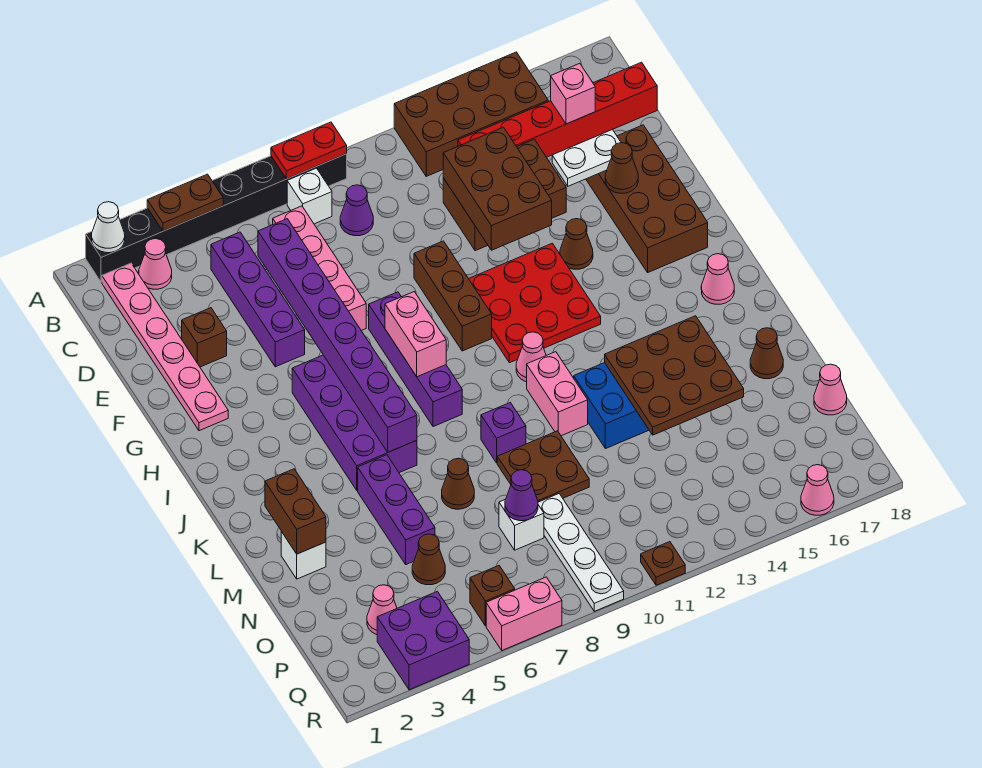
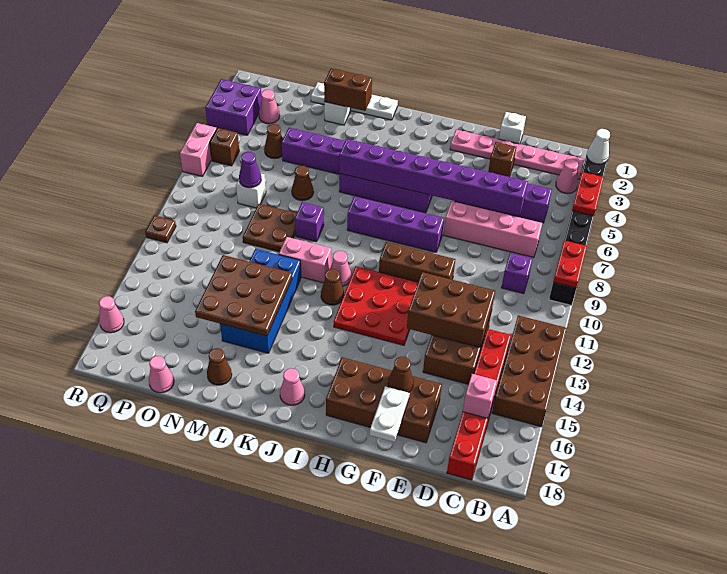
brown 1x2 plate [147,174,223,231] -> red 1x2 plate [572,172,604,216]
white 1x1 brick [287,168,332,224] -> white 1x1 brick moved to [499,112,526,144]
purple 1x1 cone [340,185,373,236] -> purple 1x1 brick [502,253,532,294]
white 1x2 plate [552,130,621,186] -> white 1x2 plate moved to [370,386,410,442]
brown 1x1 cone [560,219,593,269] -> brown 1x1 cone moved to [321,269,344,305]
pink 1x2 brick [385,292,446,377] -> none
white 1x4 plate [538,494,624,611] -> white 1x4 plate moved to [311,82,398,120]

